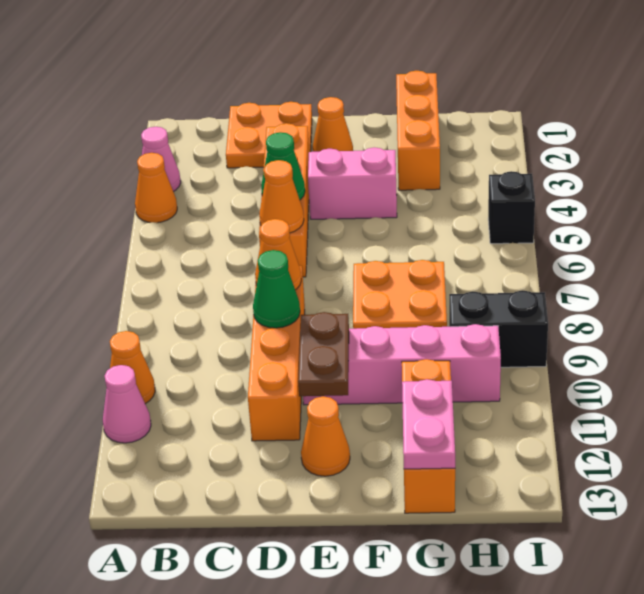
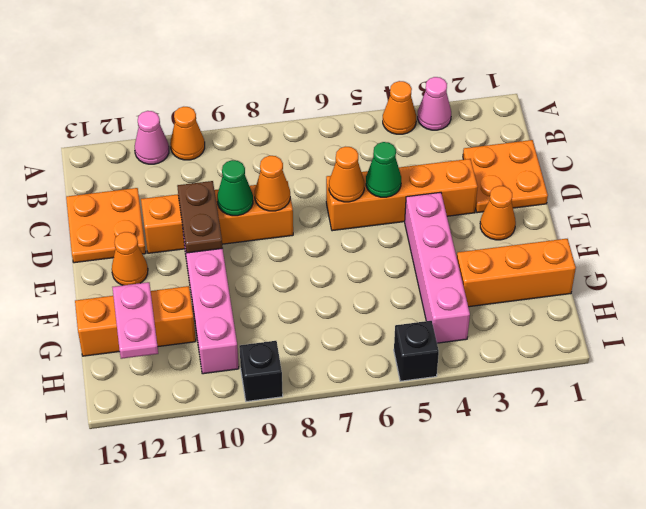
pink 1x2 brick [308,147,397,219] -> pink 1x4 brick [405,192,470,343]
brown 1x2 plate [298,312,349,396] -> brown 1x2 plate turned to [177,181,223,253]
orange 2x2 plate [353,260,447,329] -> orange 2x2 plate moved to [66,188,146,263]
pink 1x2 plate [402,379,455,469] -> pink 1x2 plate turned to [112,282,158,359]
black 1x2 brick [449,290,548,367] -> black 1x1 brick [239,341,283,402]

